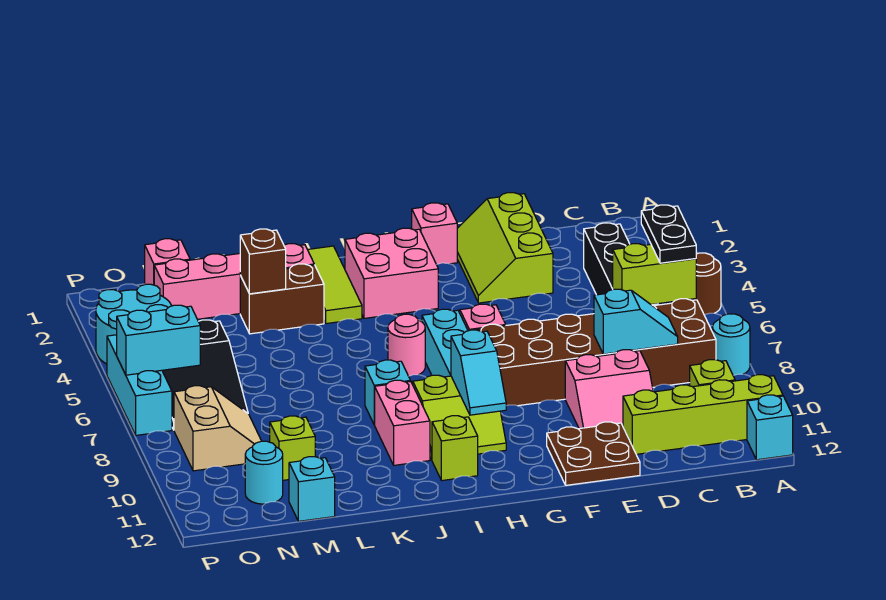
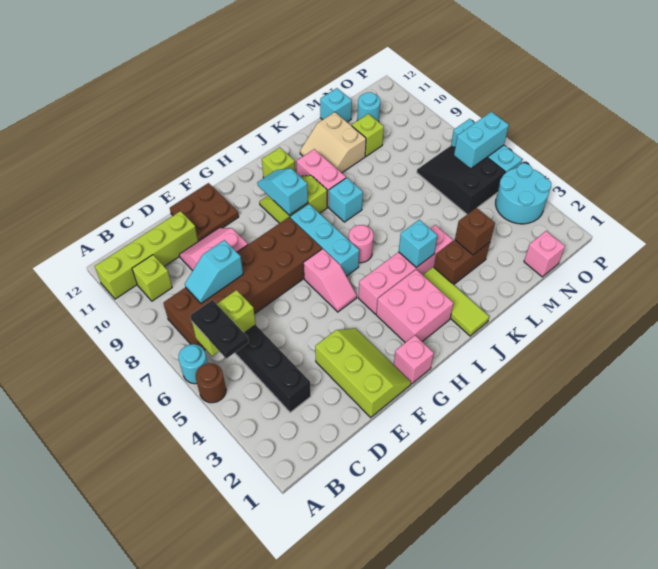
cyan 1x1 round brick [713,314,750,376] -> cyan 1x1 round brick moved to [178,344,208,384]
cyan 1x1 brick [747,395,793,460] -> cyan 1x1 brick moved to [399,220,437,267]
pink 1x4 brick [154,244,314,319] -> pink 1x4 brick moved to [358,225,453,314]
tan 2x2 slope [174,386,261,471] -> tan 2x2 slope moved to [300,112,366,173]

